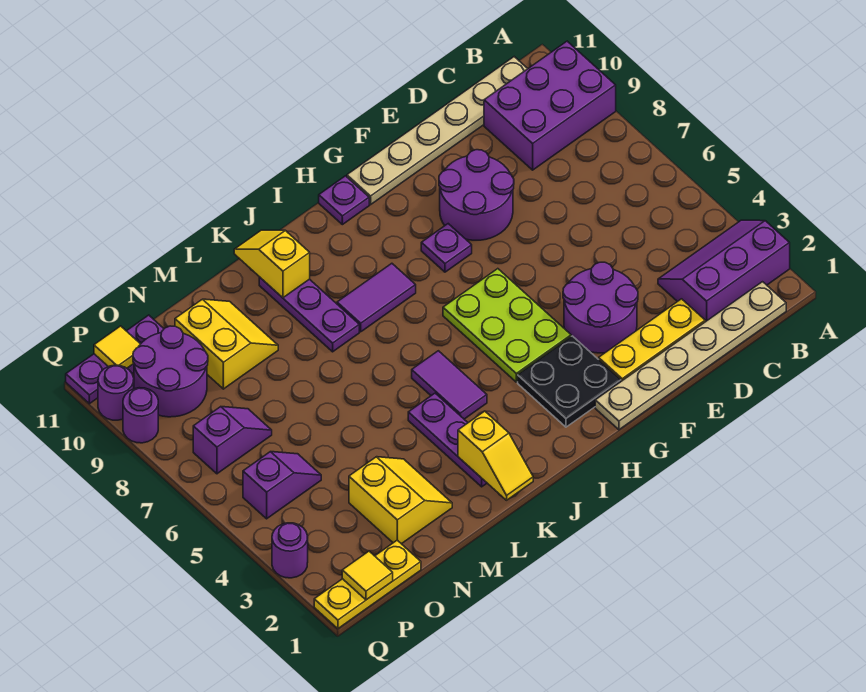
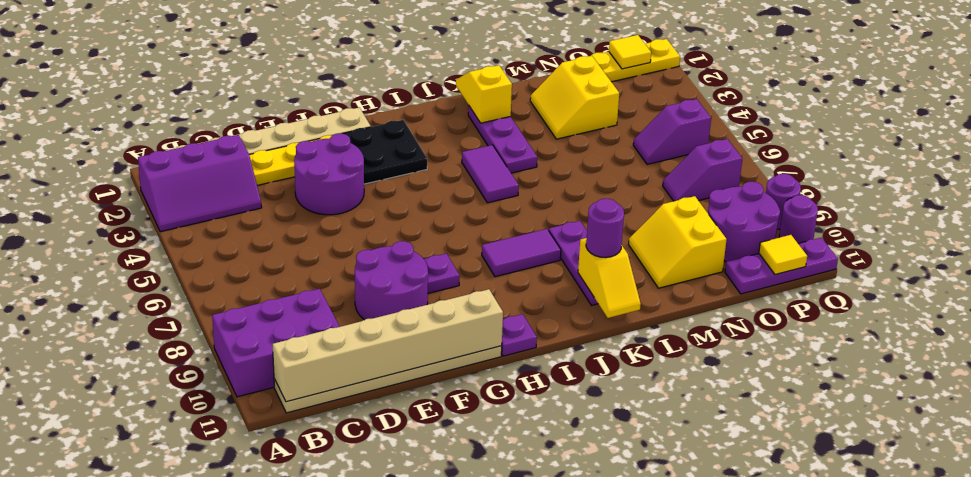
none -> tan 1x6 brick [273,289,503,402]
lime 2x3 plate [443,269,571,382] -> none
purple 1x1 round brick [272,523,308,578] -> purple 1x1 round brick moved to [586,199,624,258]

